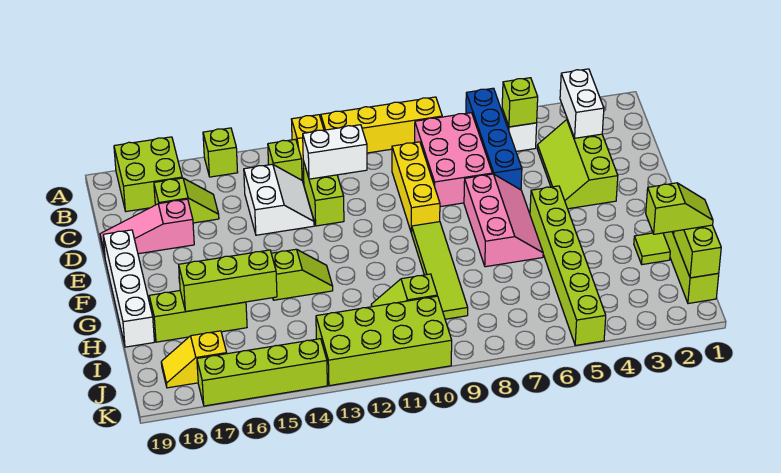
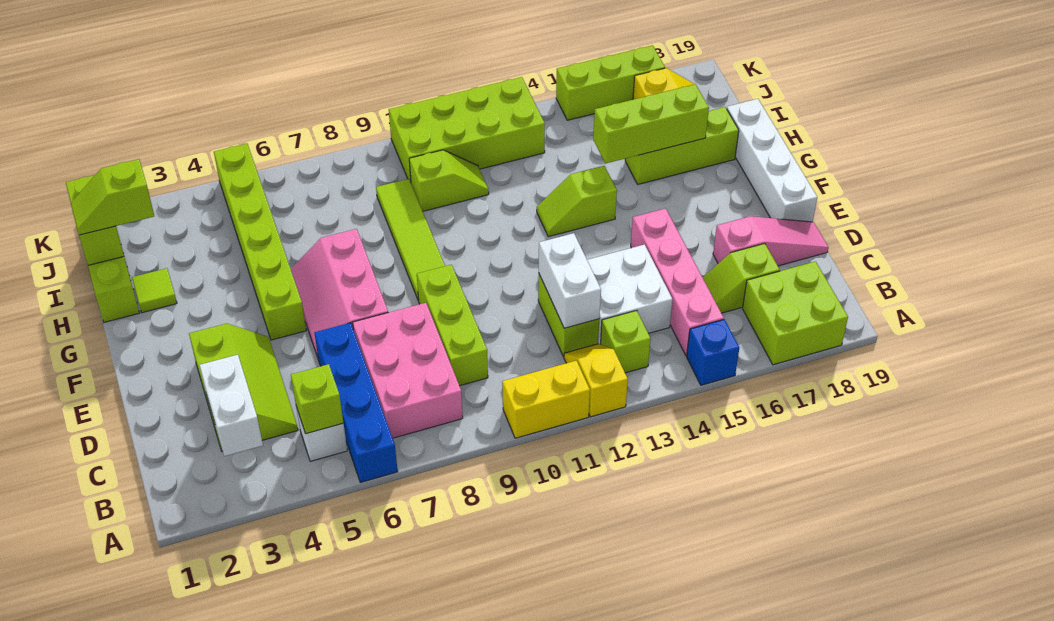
yellow 1x4 brick [321,97,442,153] -> yellow 1x2 brick [502,361,590,438]
lime 1x1 brick [203,128,238,177] -> blue 1x1 brick [687,319,739,385]
none -> pink 1x4 brick [631,208,724,356]
yellow 1x3 brick [392,142,440,233] -> lime 1x3 brick [417,265,488,386]
white 1x2 brick [303,125,367,179] -> white 1x2 brick turned to [539,233,601,328]
white 2x2 slope [244,164,314,235] -> white 2x2 brick [587,245,673,344]
lime 1x4 brick [197,339,327,406] -> lime 1x3 brick [556,45,665,120]

